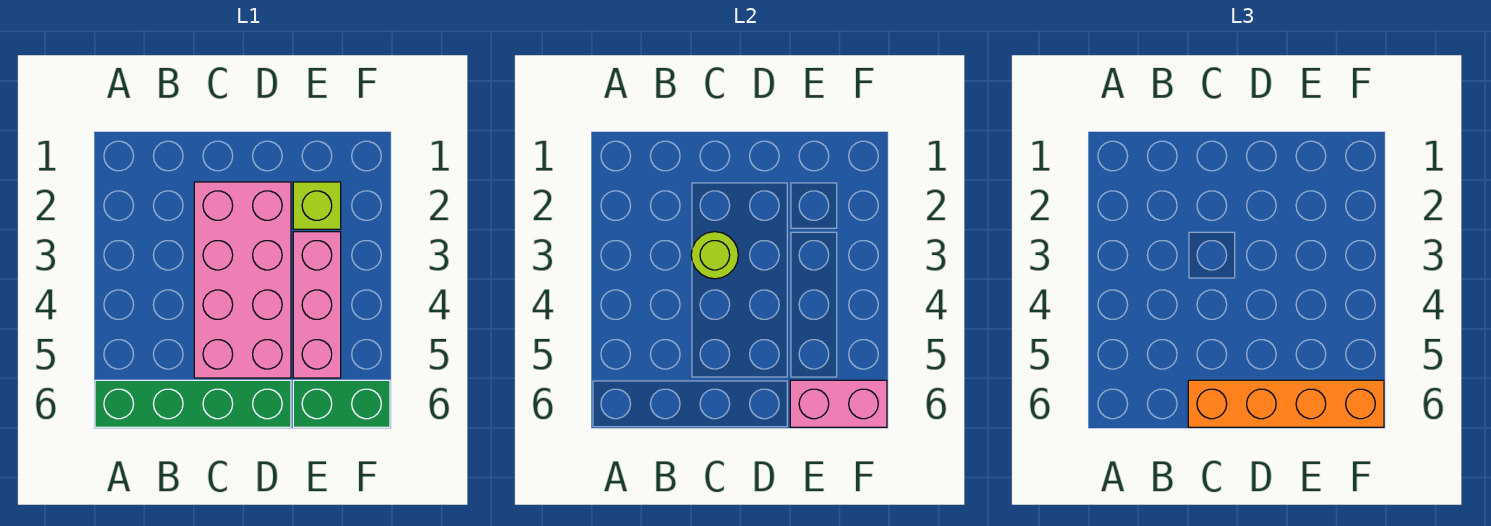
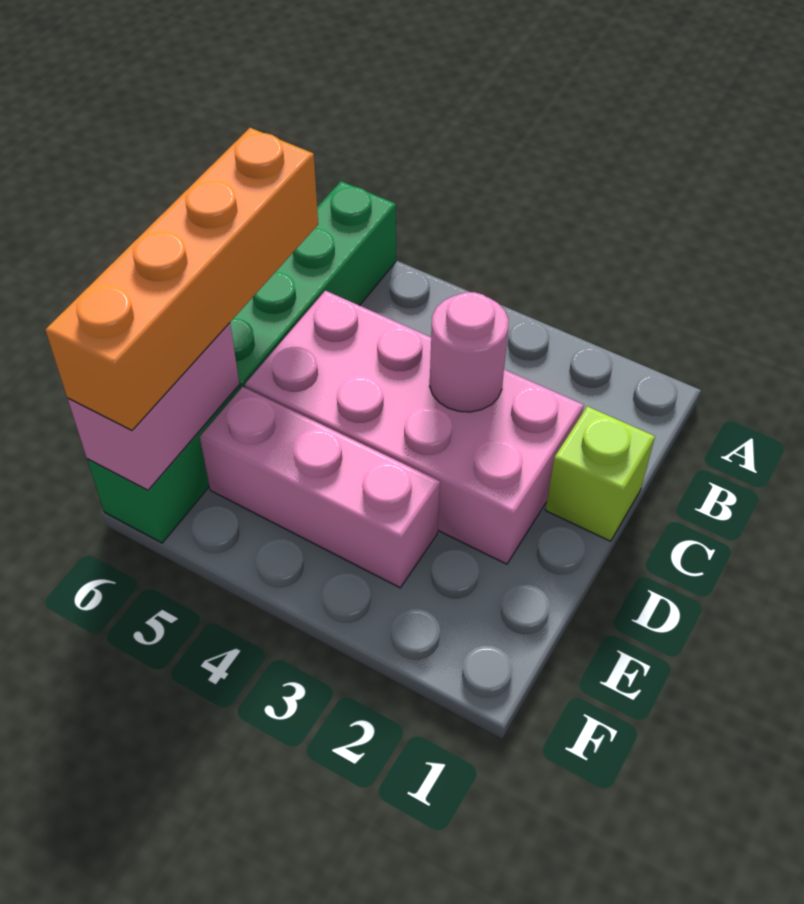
lime 1x1 round brick [691,232,738,279] -> pink 1x1 round brick [430,292,509,412]
lime 1x1 brick [293,182,341,229] -> lime 1x1 brick moved to [545,406,655,541]

